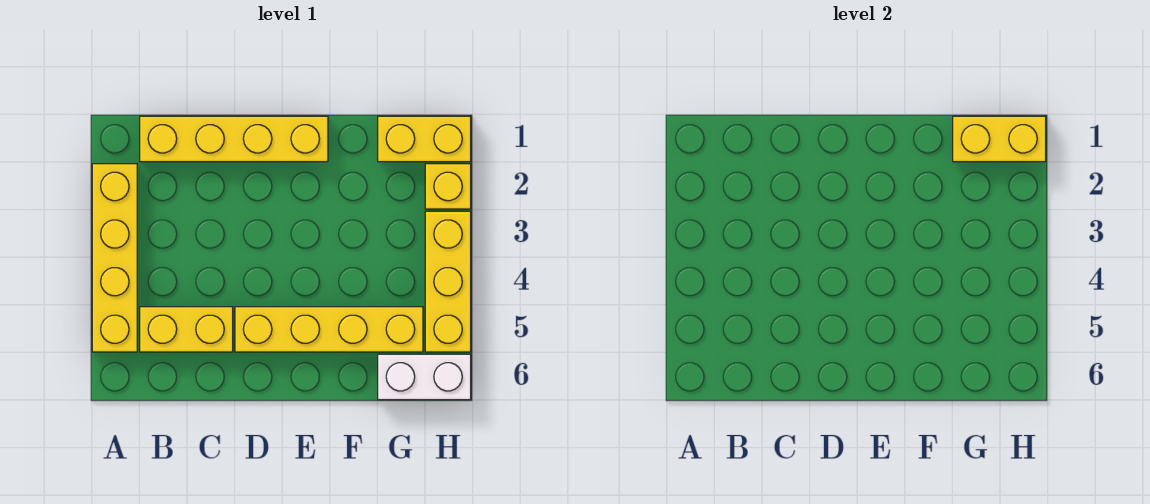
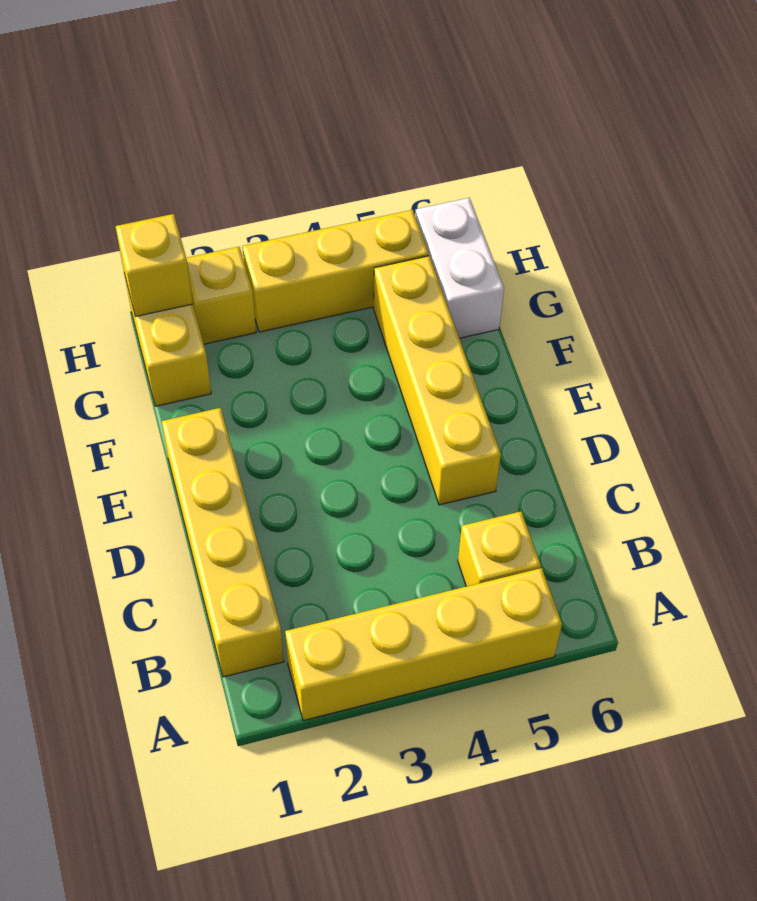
yellow 1x2 brick [140,307,233,352] -> yellow 1x1 brick [458,512,541,586]
yellow 1x2 brick [953,116,1046,162] -> yellow 1x1 brick [115,214,193,317]

